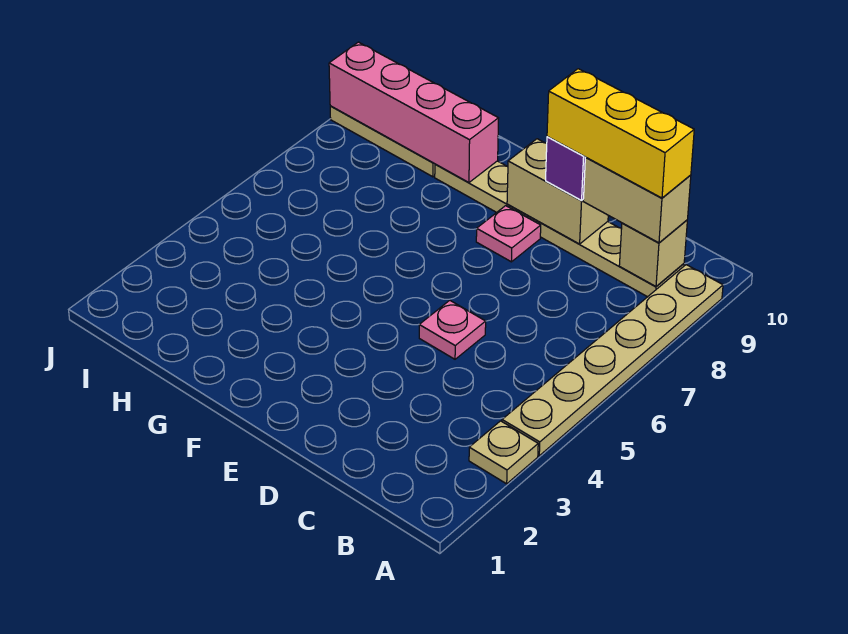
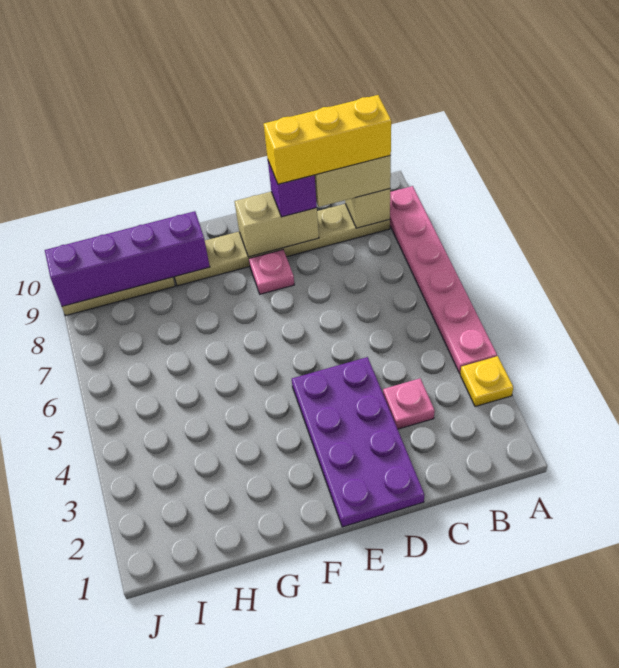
tan 1x1 plate [469,421,538,484] -> yellow 1x1 plate [460,356,513,407]
tan 1x6 plate [502,265,723,456] -> pink 1x6 plate [390,186,497,373]
none -> purple 2x4 plate [292,357,424,527]
pink 1x1 plate [419,300,486,359] -> pink 1x1 plate moved to [383,379,435,429]
pink 1x4 brick [329,42,499,182] -> purple 1x4 brick [45,211,210,306]

